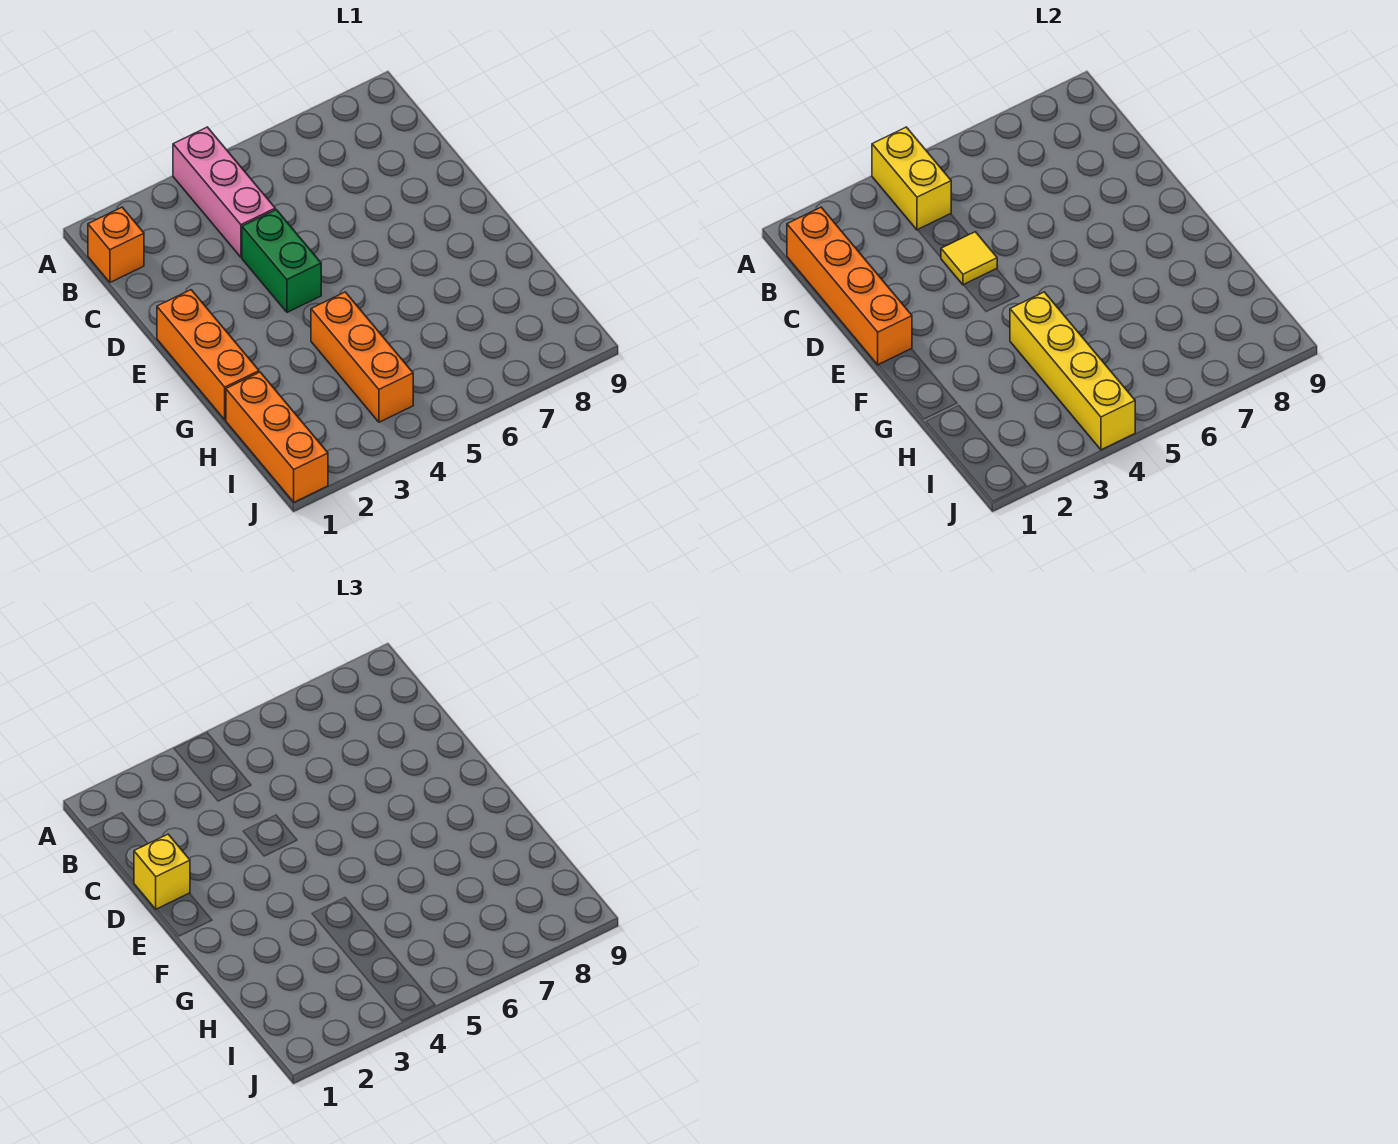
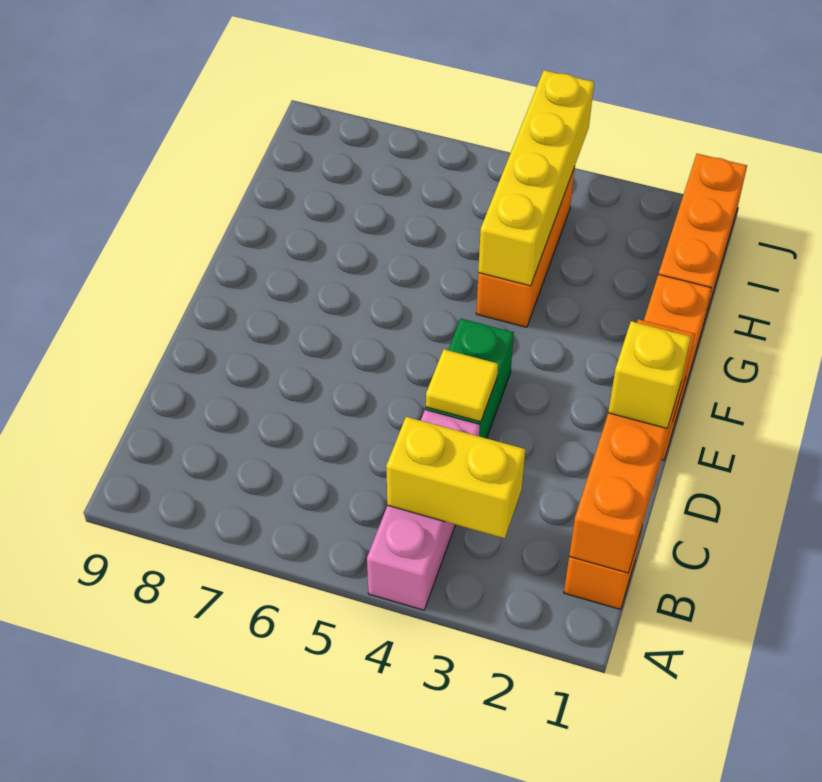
yellow 1x2 brick [872,127,951,230] -> yellow 1x2 brick turned to [386,417,525,538]

